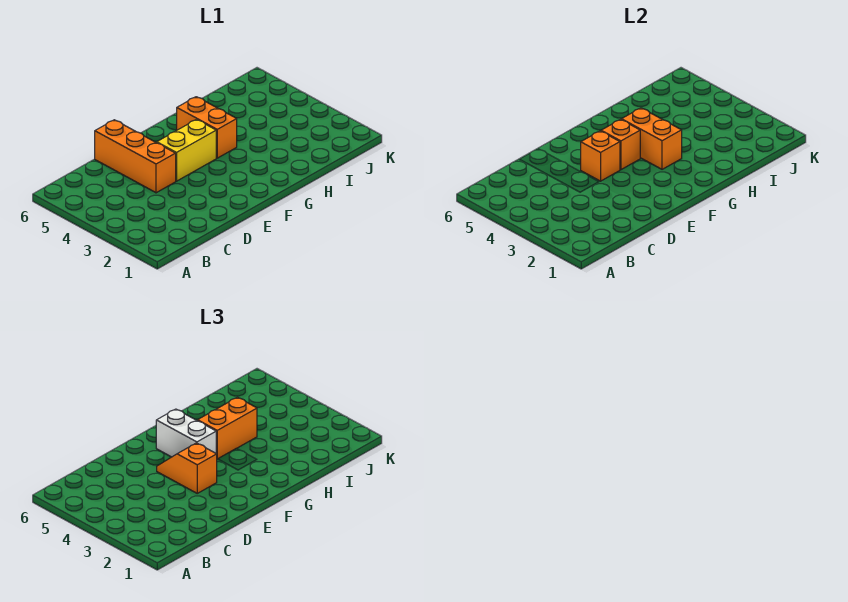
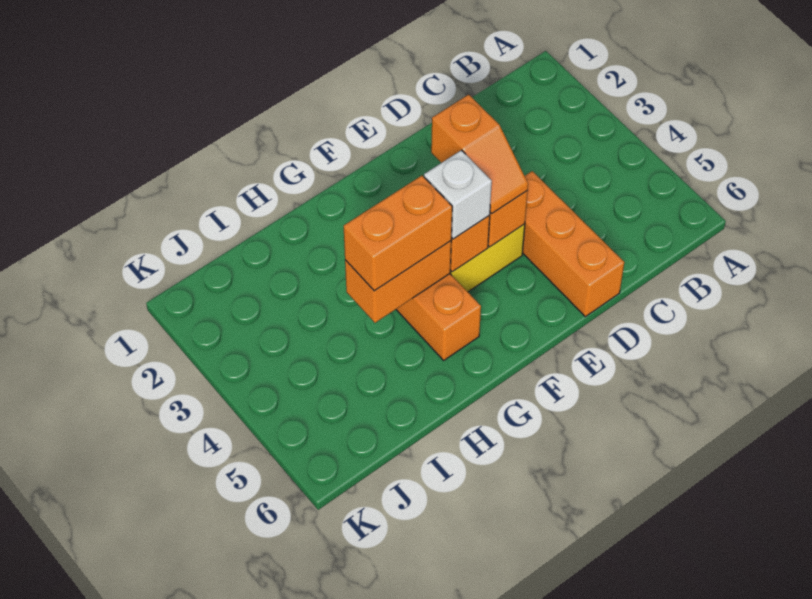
white 1x2 brick [156,409,216,457] -> white 1x1 brick [424,150,492,239]
orange 1x2 brick [622,108,682,169] -> orange 1x2 brick turned to [345,241,451,323]

